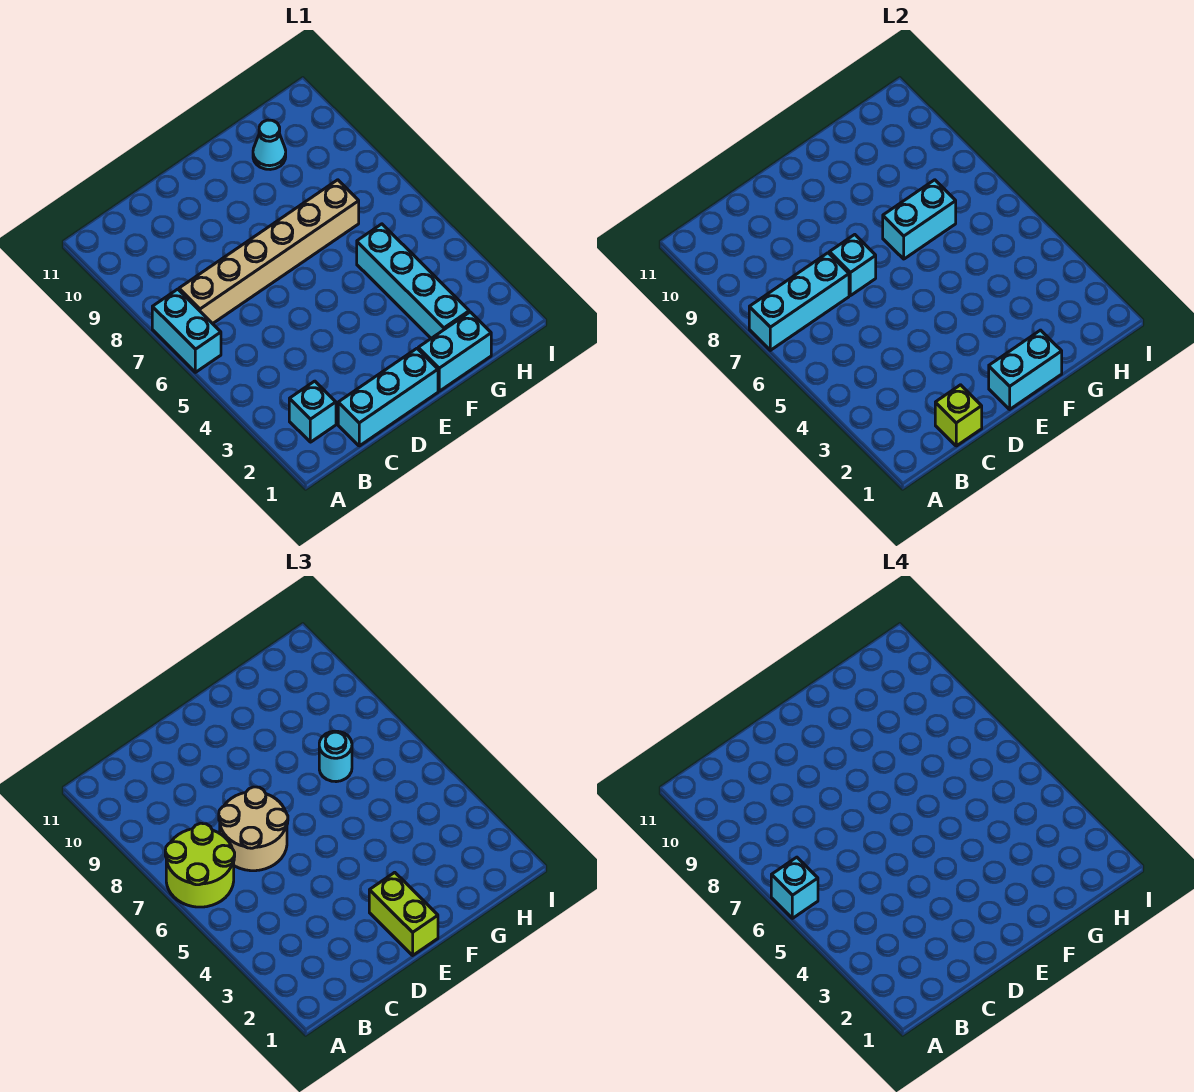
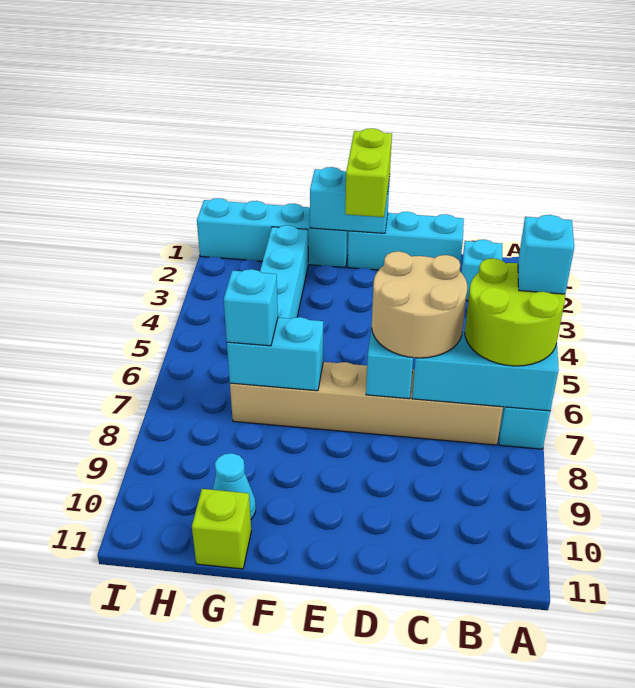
lime 1x1 brick [935,385,982,446] -> lime 1x1 brick moved to [192,489,251,569]
cyan 1x2 brick [418,312,491,391] -> cyan 1x4 brick [197,198,348,267]
cyan 1x1 round brick [319,731,352,782] -> cyan 1x1 brick [224,269,278,346]

